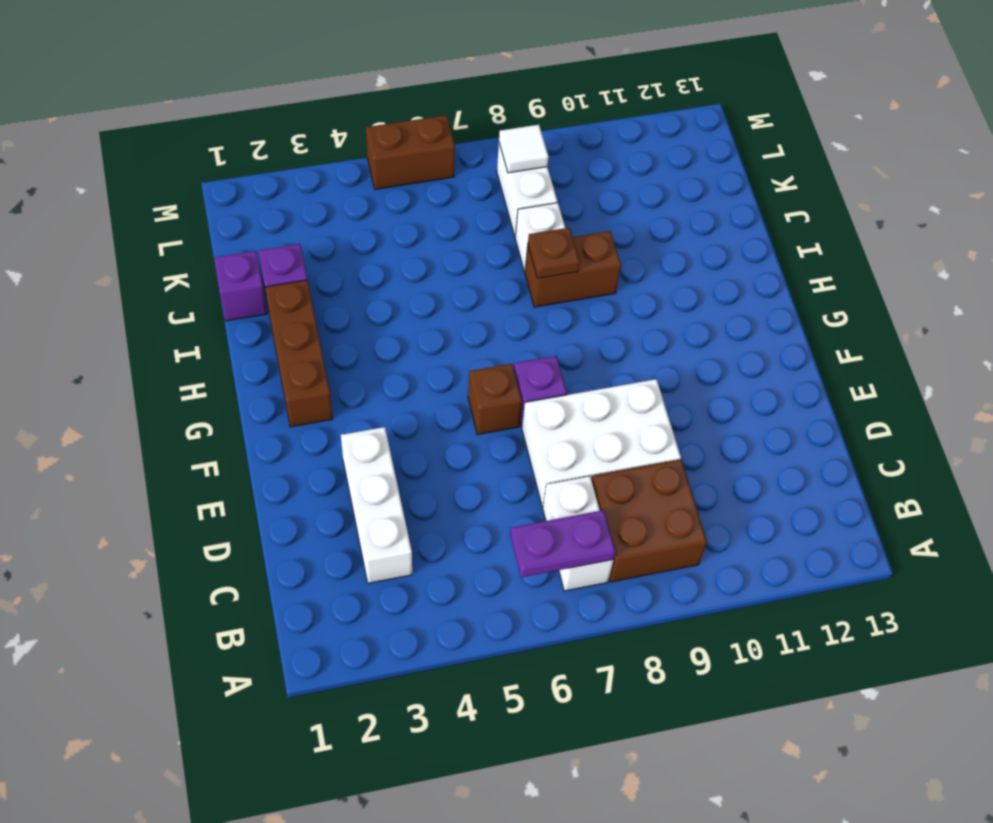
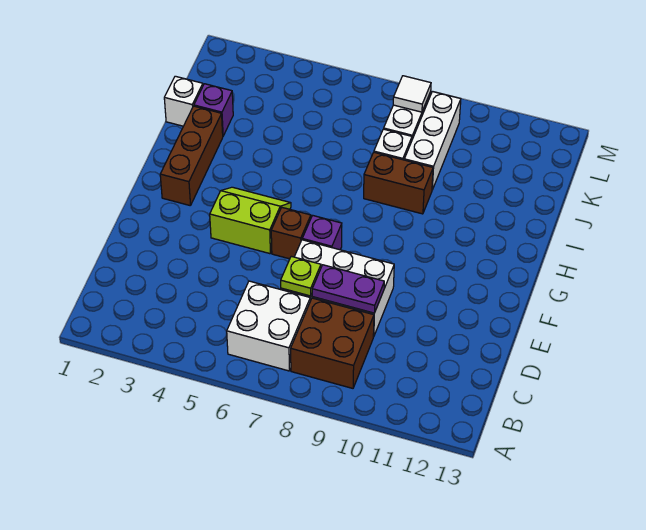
purple 1x2 plate [510,510,616,577] -> purple 1x2 plate moved to [312,265,384,313]
white 1x2 brick [543,476,613,591] -> white 2x2 brick [227,281,310,371]
white 1x3 brick [341,427,412,583] -> white 1x3 brick moved to [404,92,461,190]
none -> lime 1x1 plate [281,256,321,296]
none -> lime 2x2 slope [210,187,291,254]
brown 1x1 plate [528,228,580,278] -> none
purple 1x1 brick [214,251,267,321] -> white 1x1 brick [164,76,203,126]
brown 1x2 brick [366,115,455,189] -> none

